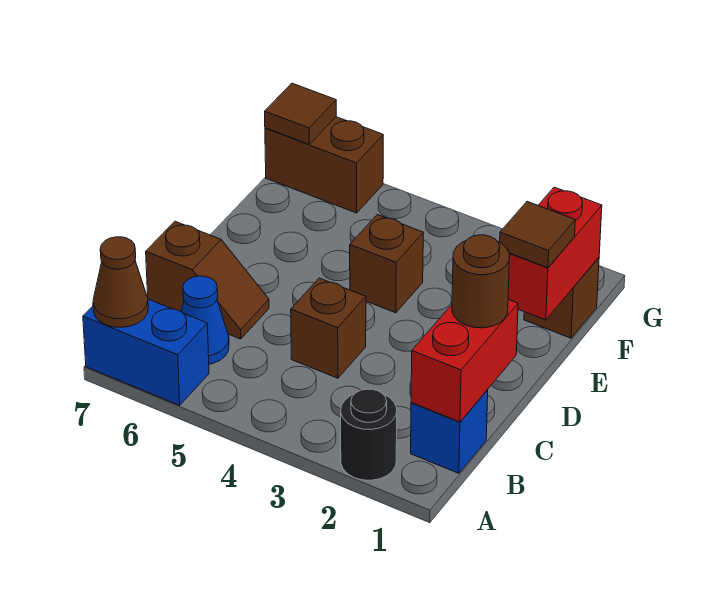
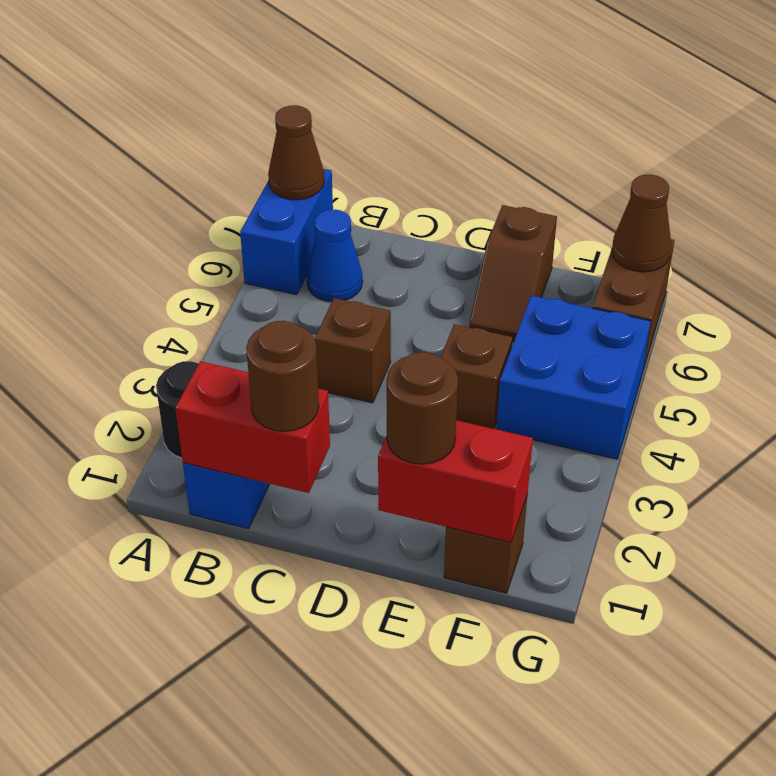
brown 1x2 slope [146,221,269,339] -> brown 1x2 slope moved to [469,205,557,342]
brown 1x1 tile [500,202,575,268] -> brown 1x1 round brick [387,352,458,464]
none -> blue 2x2 brick [497,295,651,459]
brown 1x1 tile [265,83,336,144] -> brown 1x1 cone [612,174,671,272]

